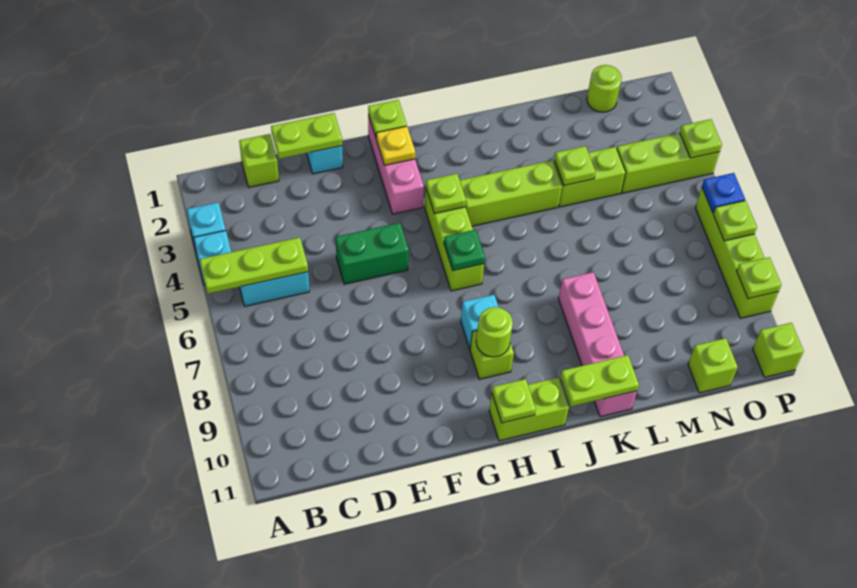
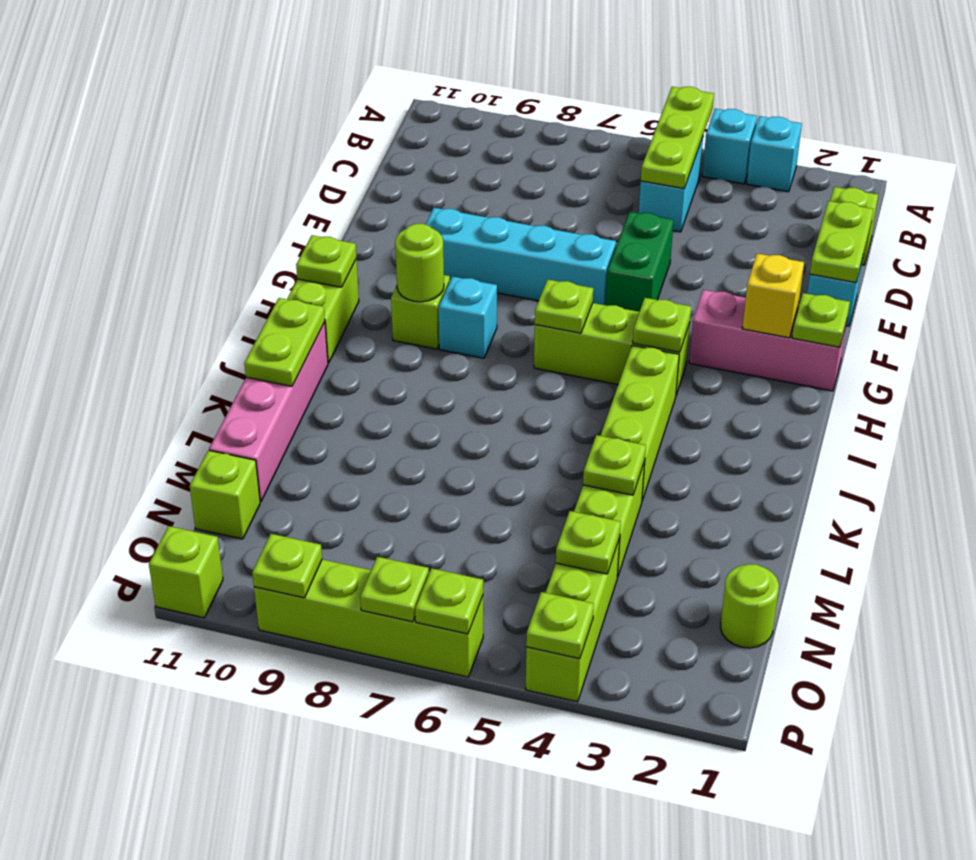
none -> cyan 1x4 brick [426,208,616,305]
yellow 1x1 plate [376,126,415,165] -> yellow 1x1 brick [742,253,804,338]
green 1x1 plate [444,230,485,271] -> lime 1x1 plate [535,279,593,333]
pink 1x4 brick [559,272,637,417] -> pink 1x4 brick turned to [209,322,328,502]
none -> lime 1x1 plate [556,511,621,574]
blue 1x1 plate [702,173,745,213] -> lime 1x1 plate [415,568,483,634]

